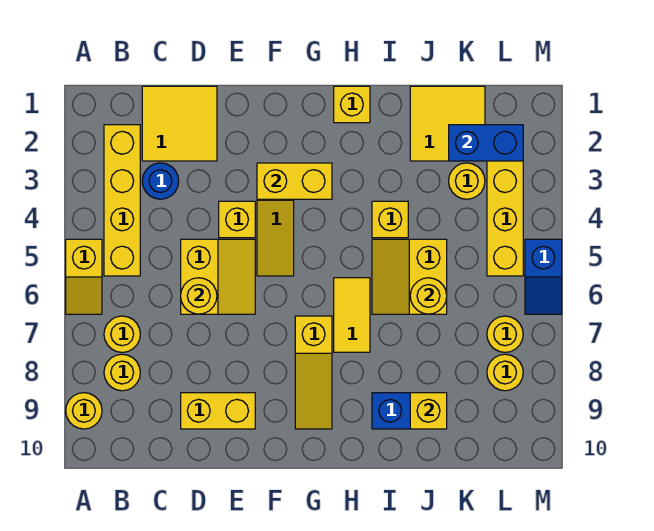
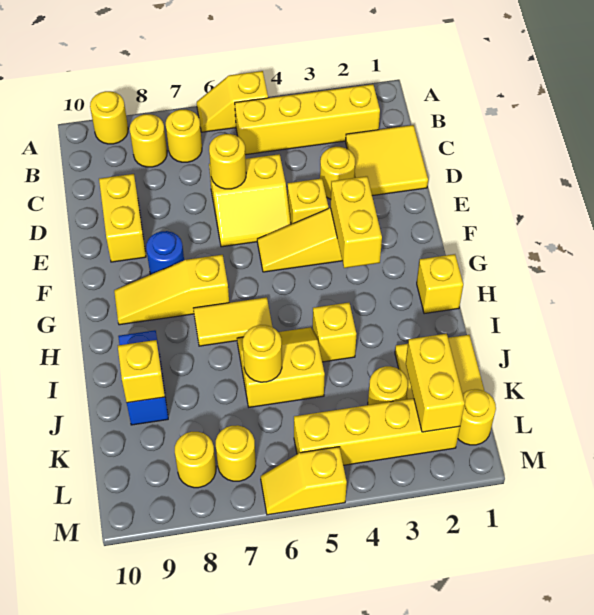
blue 1x1 round brick [142,163,179,199] -> blue 1x1 round brick moved to [146,231,184,274]
none -> yellow 1x1 round brick [320,147,355,199]
blue 1x2 brick [449,125,523,161] -> yellow 1x2 brick [406,334,465,432]
none -> yellow 1x1 round brick [458,389,496,445]
blue 1x2 slope [525,239,562,314] -> yellow 1x2 slope [261,447,347,515]

